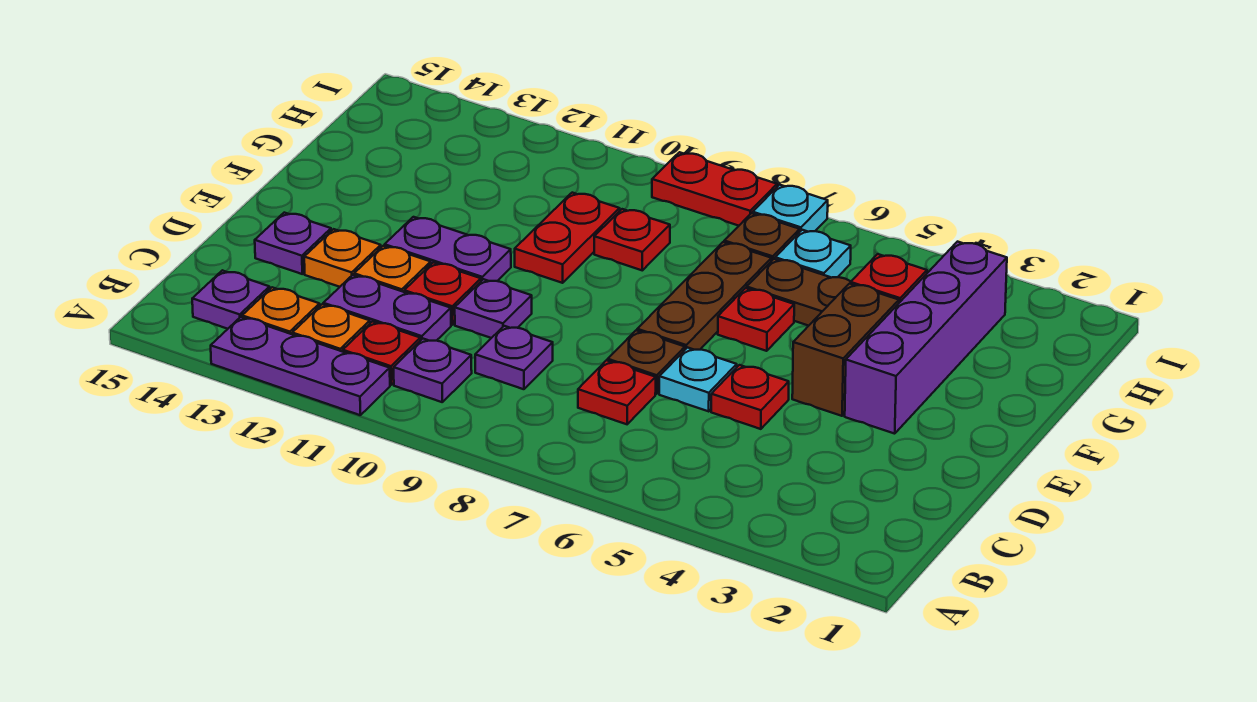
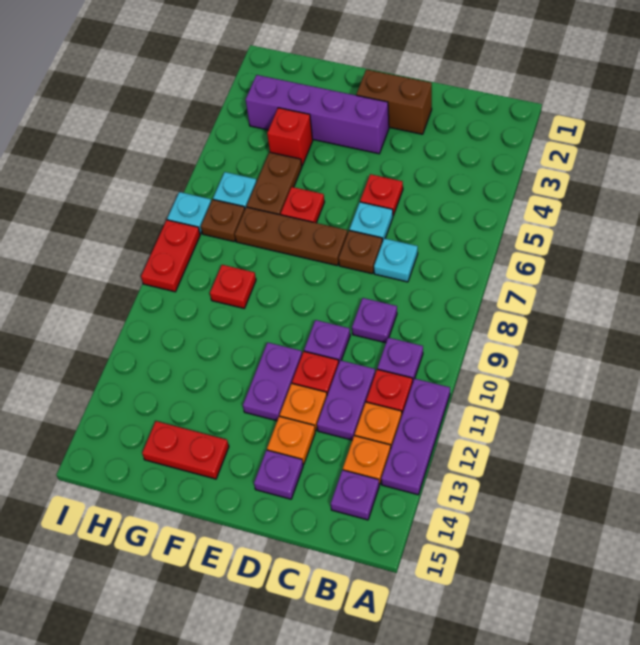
red 1x1 plate [578,360,656,424] -> cyan 1x1 plate [374,238,418,282]
brown 1x2 brick [792,284,899,416] -> brown 1x2 brick moved to [356,69,432,134]
red 1x2 plate [515,193,620,283] -> red 1x2 plate moved to [142,421,229,479]

